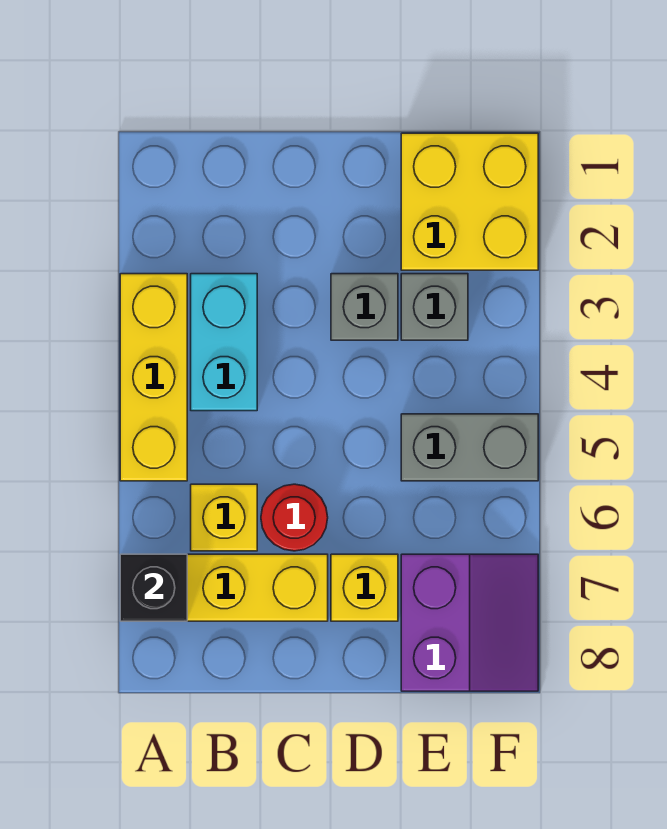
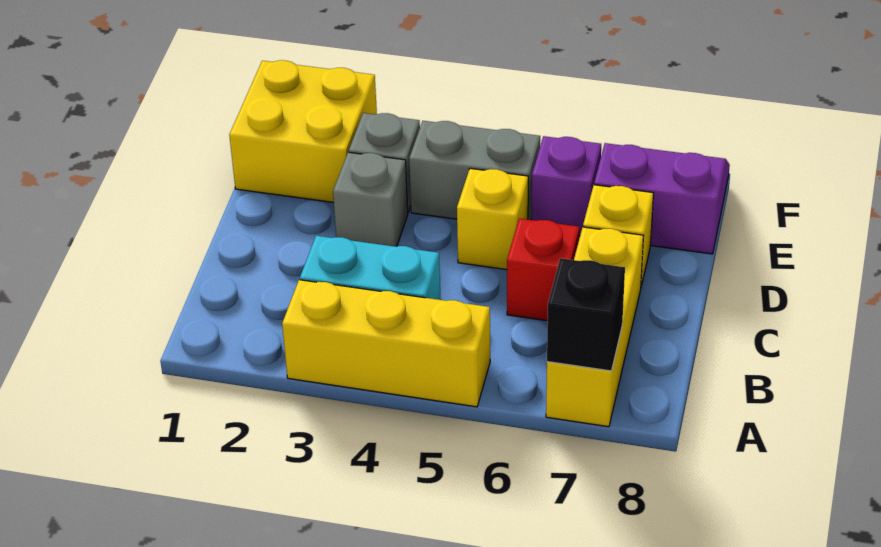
yellow 1x1 brick [191,484,257,551] -> yellow 1x1 brick moved to [457,168,528,270]
red 1x1 round brick [261,484,328,551] -> red 1x1 brick [507,218,579,321]
grey 1x2 brick [401,414,538,481] -> grey 1x2 brick turned to [409,121,540,220]
none -> purple 1x1 brick [532,136,601,236]

